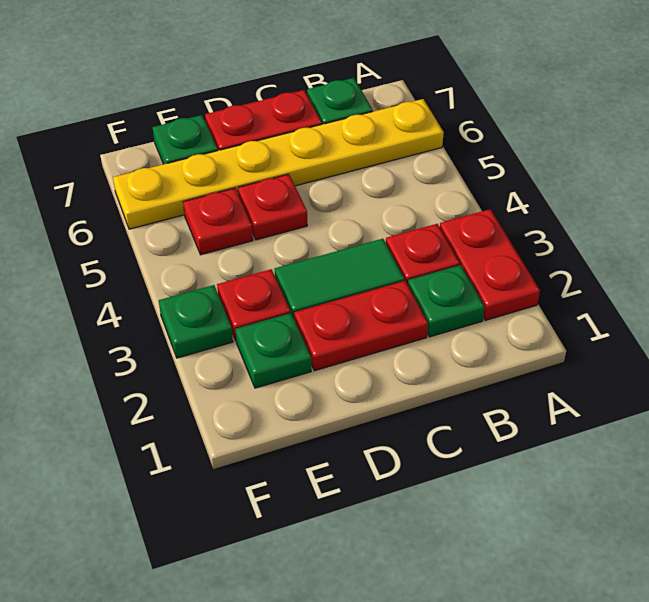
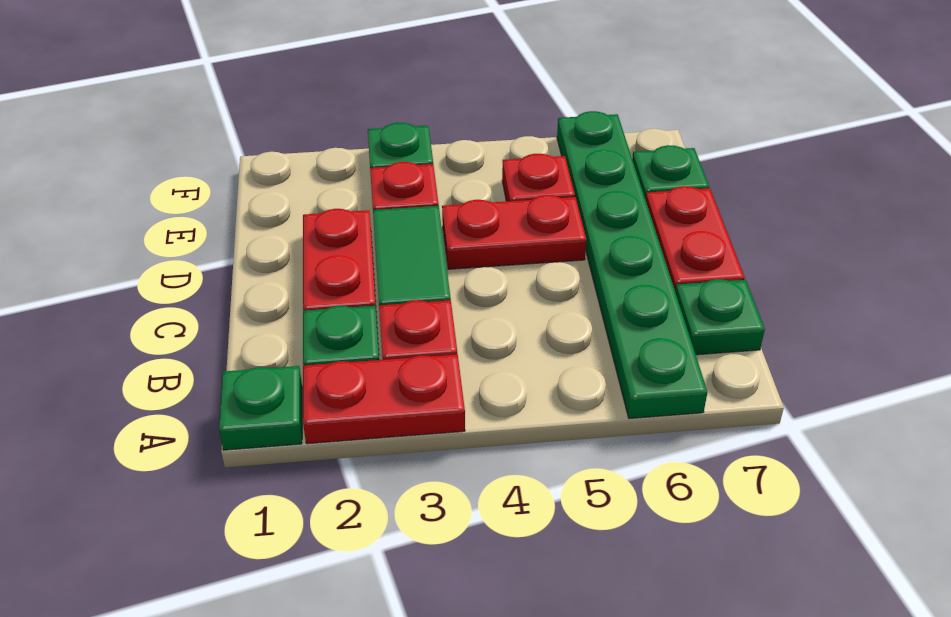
yellow 1x6 plate [113,99,444,229] -> green 1x6 plate [557,111,708,418]
red 1x1 plate [238,174,307,240] -> red 1x2 plate [442,195,586,269]
green 1x1 plate [236,313,311,388] -> green 1x1 plate moved to [219,366,302,450]

